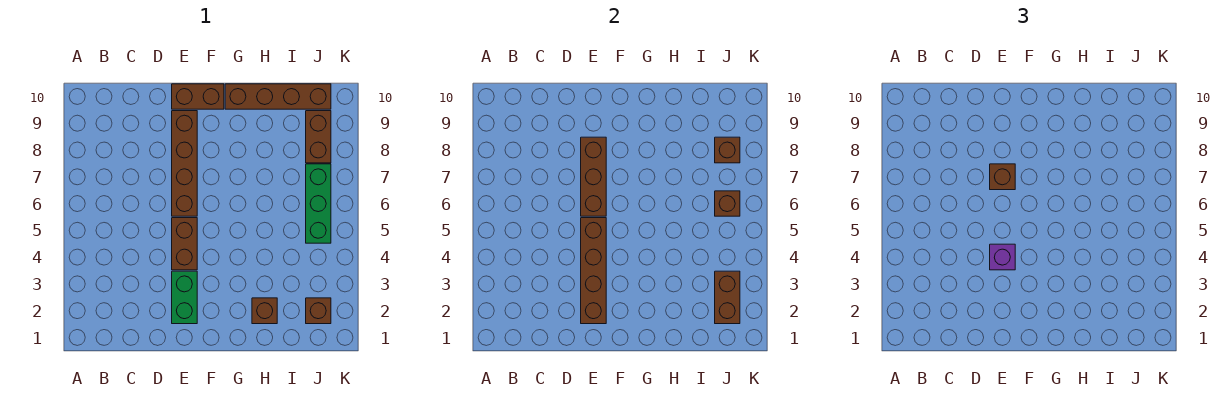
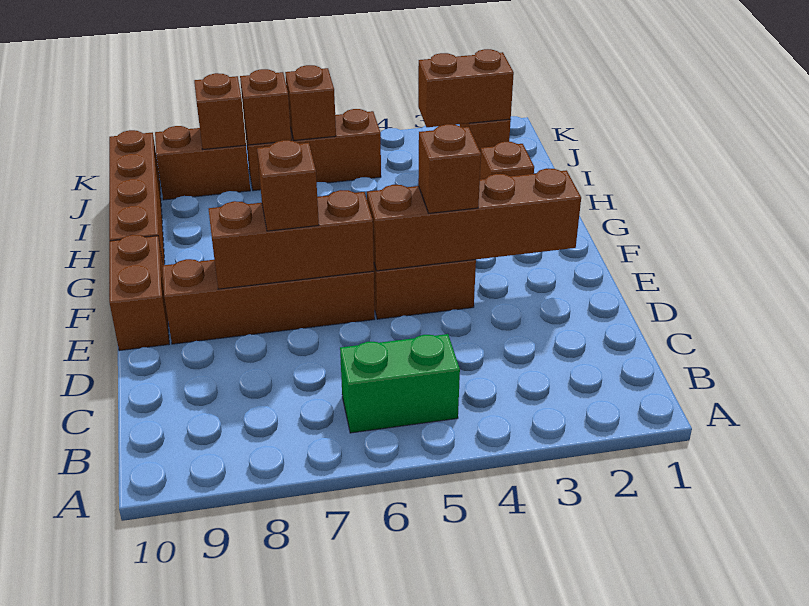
green 1x2 brick [172,271,197,324] -> green 1x2 brick moved to [340,334,460,433]
purple 1x1 brick [990,244,1015,270] -> brown 1x1 brick [418,124,481,213]
green 1x3 brick [306,164,331,243] -> brown 1x3 brick [245,109,381,191]
none -> brown 1x1 brick [240,69,291,145]

